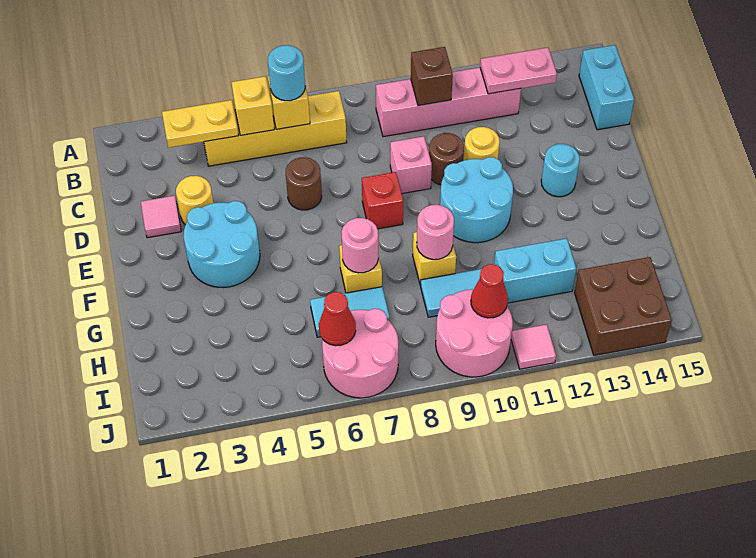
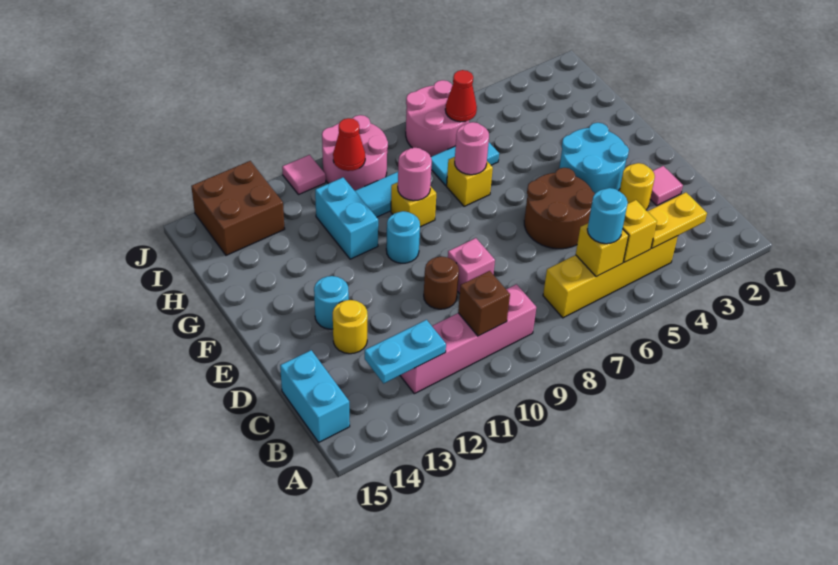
pink 1x2 plate [480,48,557,94] -> cyan 1x2 plate [365,320,446,383]
brown 1x1 round brick [286,157,322,210] -> brown 2x2 round brick [524,168,595,249]
yellow 1x1 round brick [464,127,500,160] -> yellow 1x1 round brick moved to [333,300,368,354]
red 1x1 brick [362,172,403,229] -> none
cyan 2x2 round brick [440,157,513,243] -> cyan 1x1 round brick [386,211,420,263]
cyan 1x2 brick [494,238,576,303] -> cyan 1x2 brick turned to [315,178,378,259]

